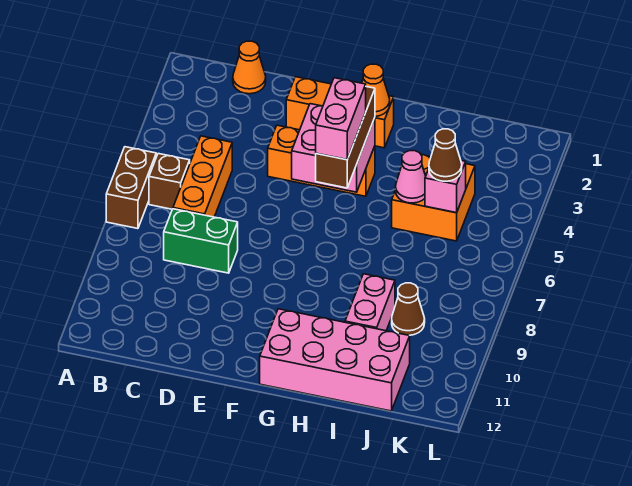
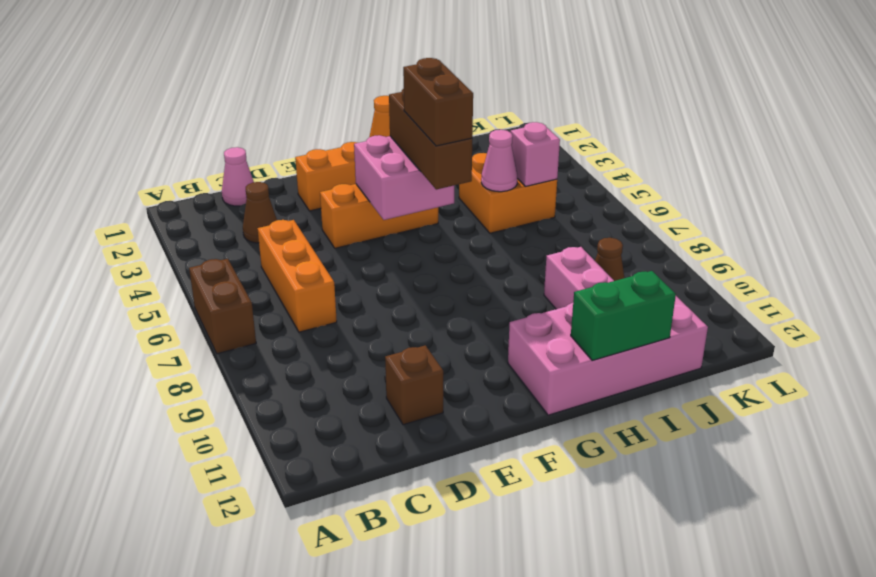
brown 1x1 brick [149,154,190,209] -> brown 1x1 brick moved to [385,345,443,425]
orange 1x1 cone [233,41,266,94] -> pink 1x1 cone [222,147,254,206]
green 1x2 brick [164,209,238,273] -> green 1x2 brick moved to [571,271,676,360]
pink 1x2 brick [316,78,366,160] -> brown 1x2 brick [403,58,473,146]
brown 1x1 cone [429,129,462,181] -> brown 1x1 cone moved to [243,182,277,243]

